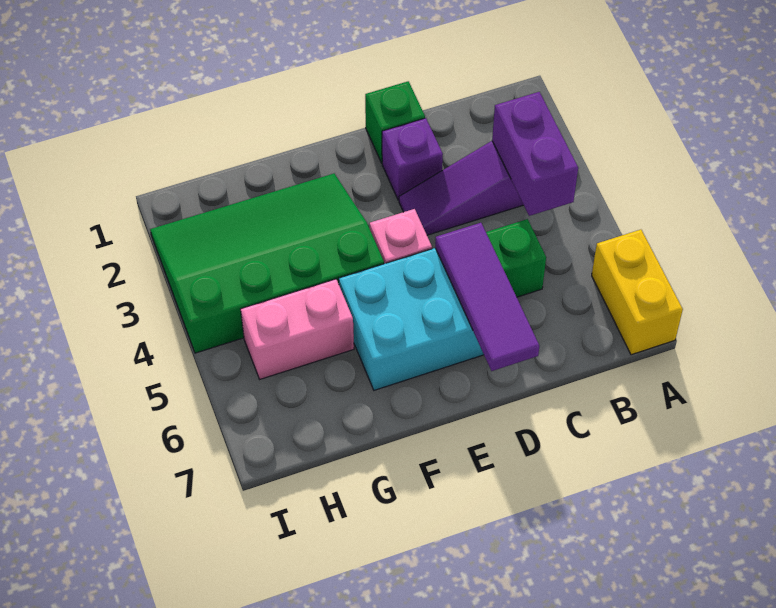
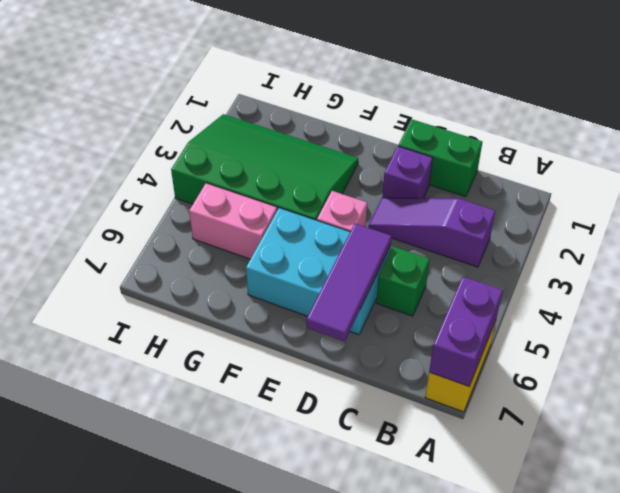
purple 1x2 brick [492,92,578,216] -> purple 1x2 brick moved to [429,277,503,386]
green 1x1 brick [365,81,425,163] -> green 1x2 brick [398,119,482,197]

